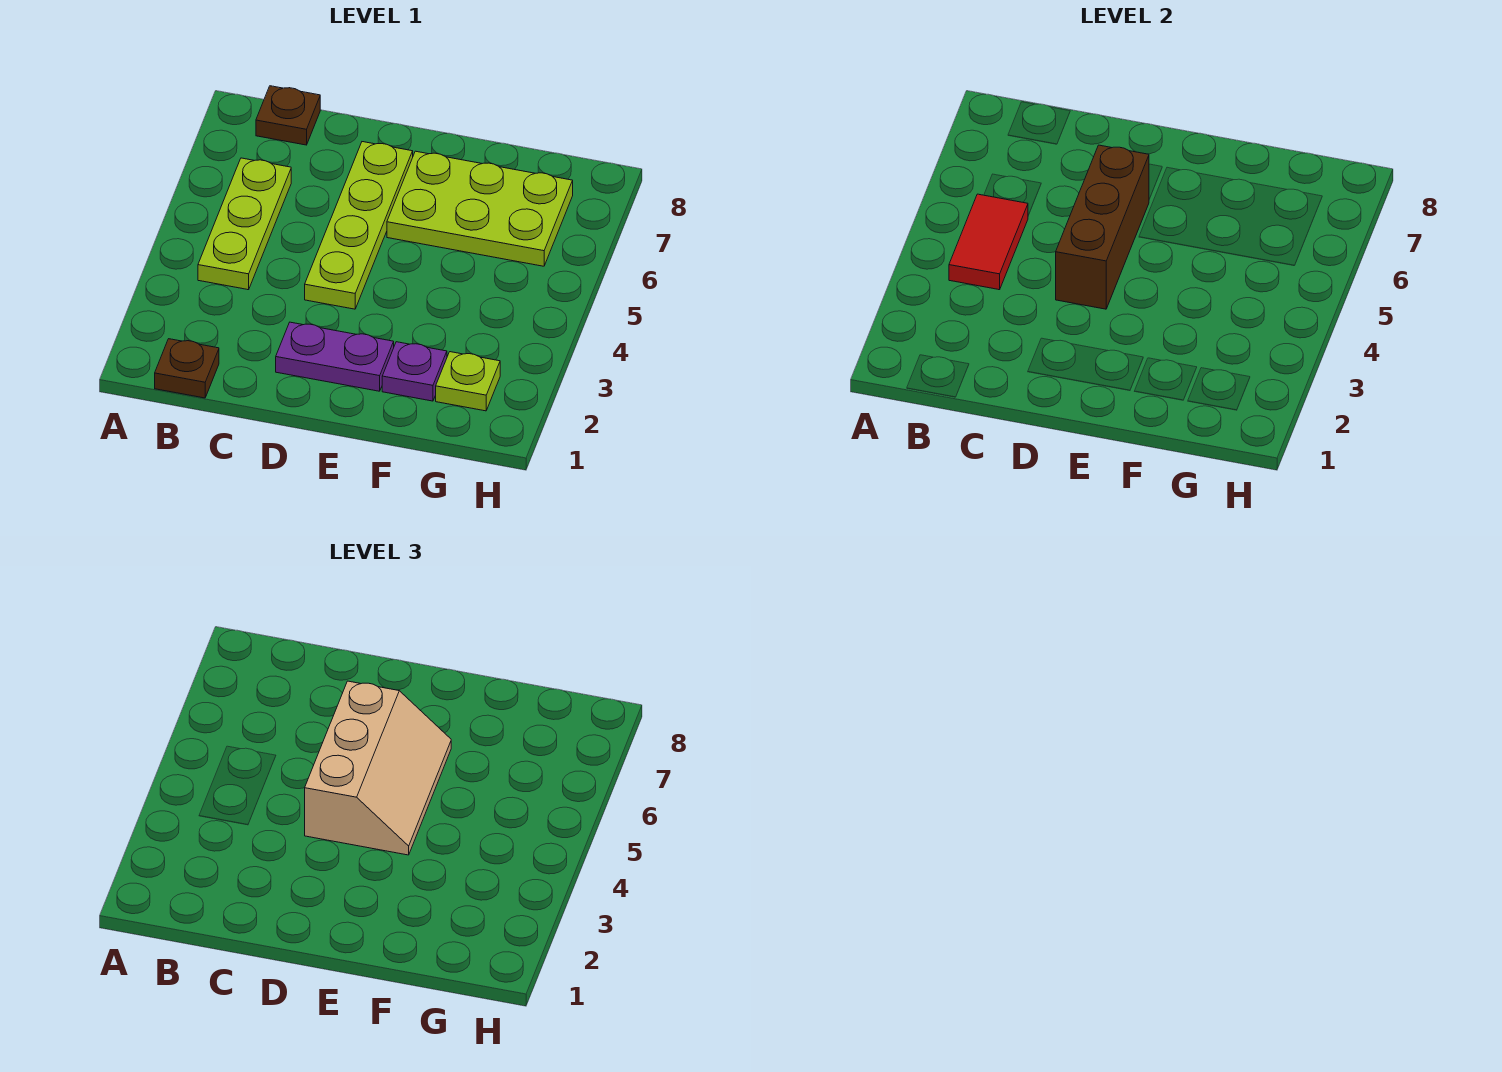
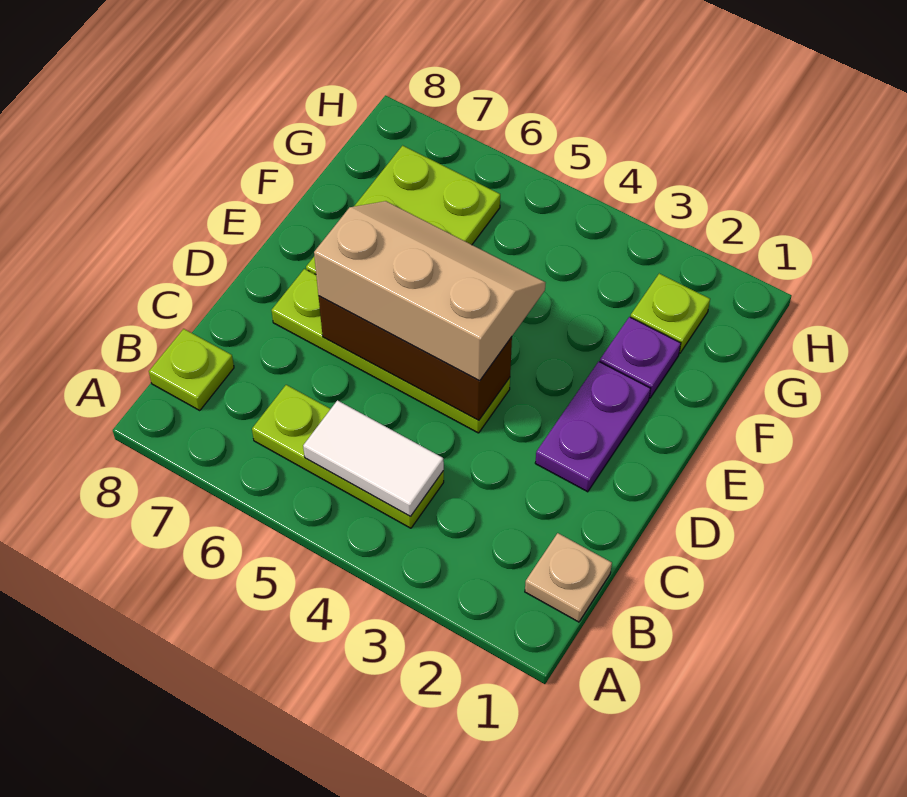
brown 1x1 plate [155,339,219,398] -> tan 1x1 plate [525,533,612,622]
red 1x2 tile [949,194,1028,290] -> white 1x2 tile [303,400,444,517]
brown 1x1 plate [256,86,320,145] -> lime 1x1 plate [149,329,234,411]

